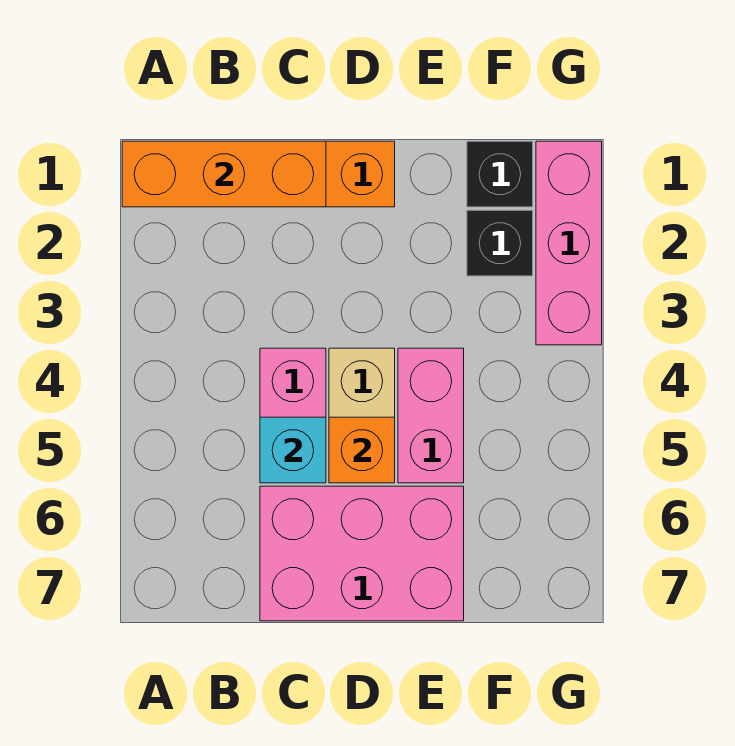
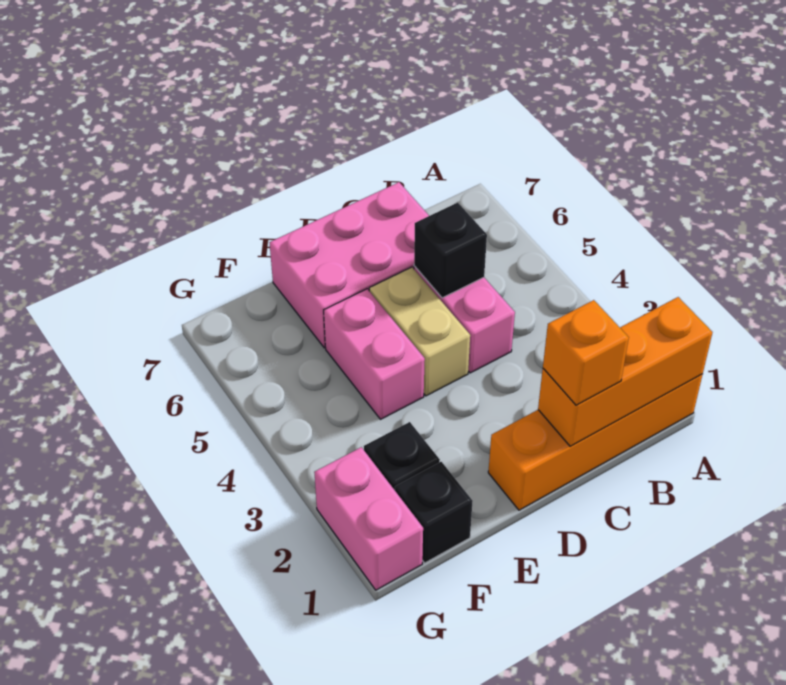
cyan 1x1 brick [260,417,326,483] -> black 1x1 brick [414,203,487,298]
orange 1x1 brick [329,417,395,483] -> orange 1x1 brick moved to [543,300,629,405]
pink 1x3 brick [536,141,602,345] -> pink 1x2 brick [314,447,423,590]

